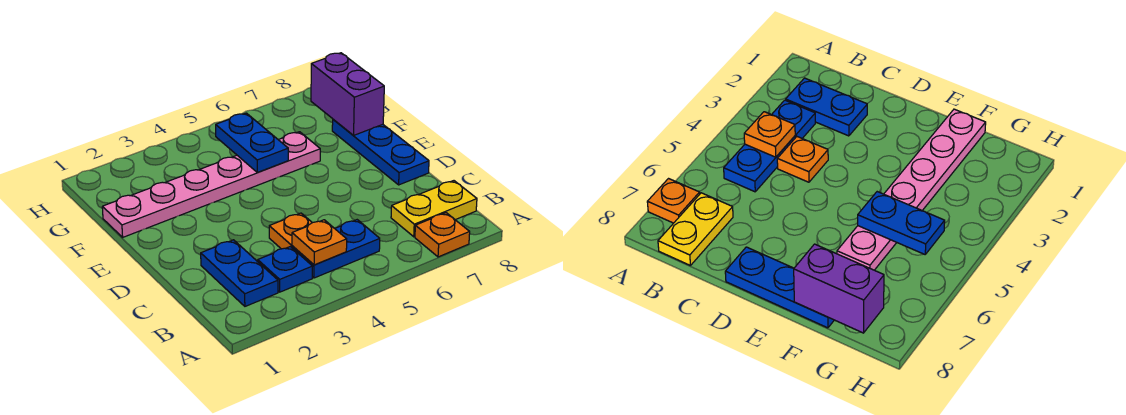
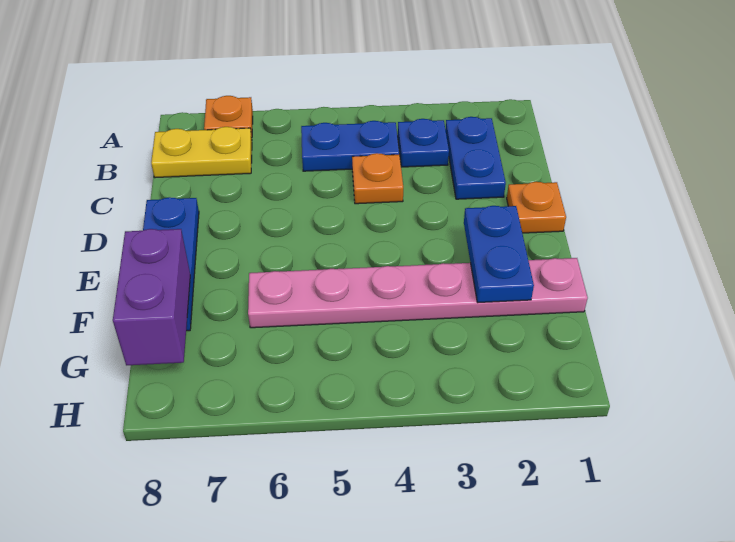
orange 1x1 plate [292,220,347,265] -> orange 1x1 plate moved to [507,182,566,233]
blue 1x2 plate [216,113,288,173] -> blue 1x2 plate moved to [464,206,534,302]

